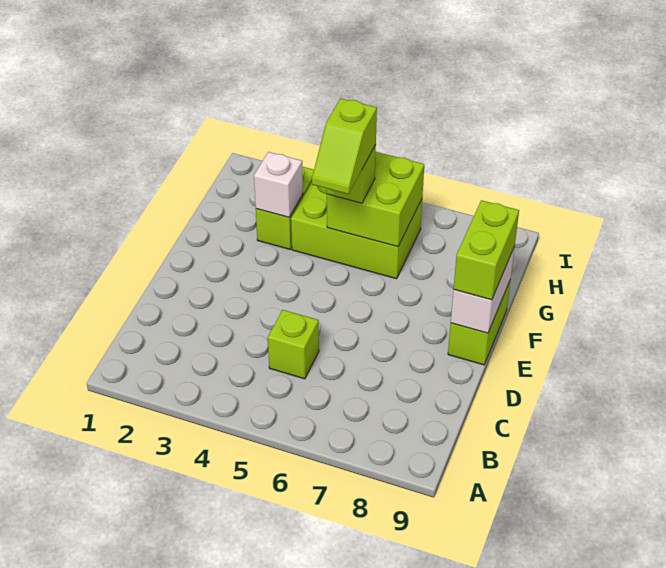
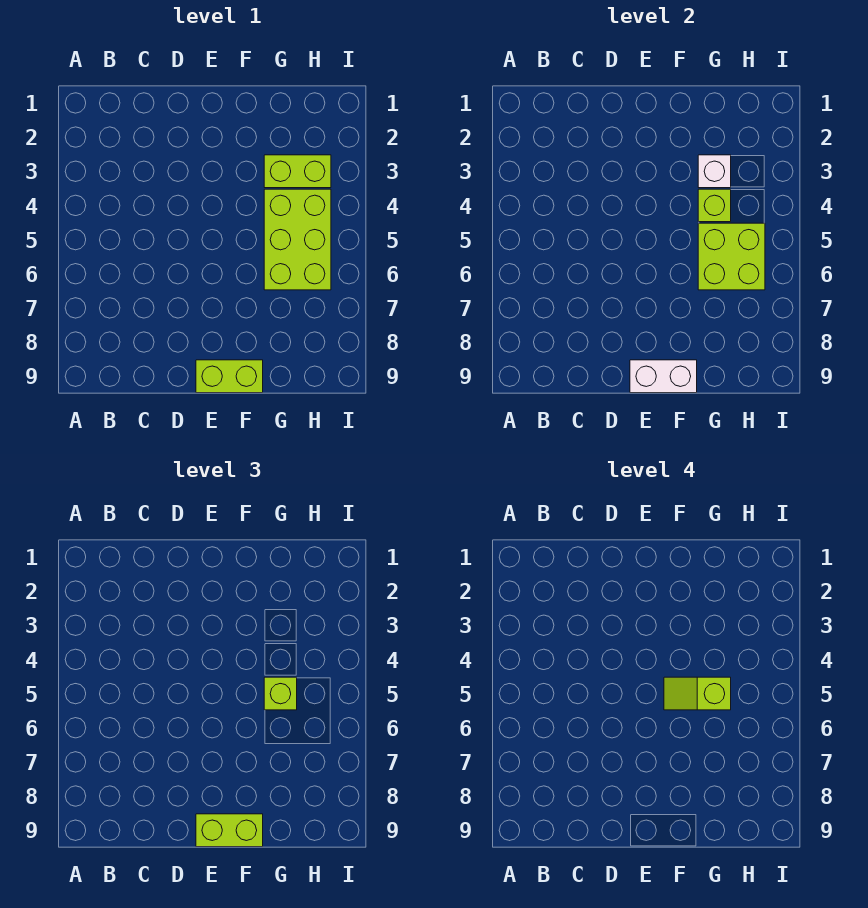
lime 1x1 brick [268,310,319,379] -> lime 1x1 brick moved to [698,189,731,222]

